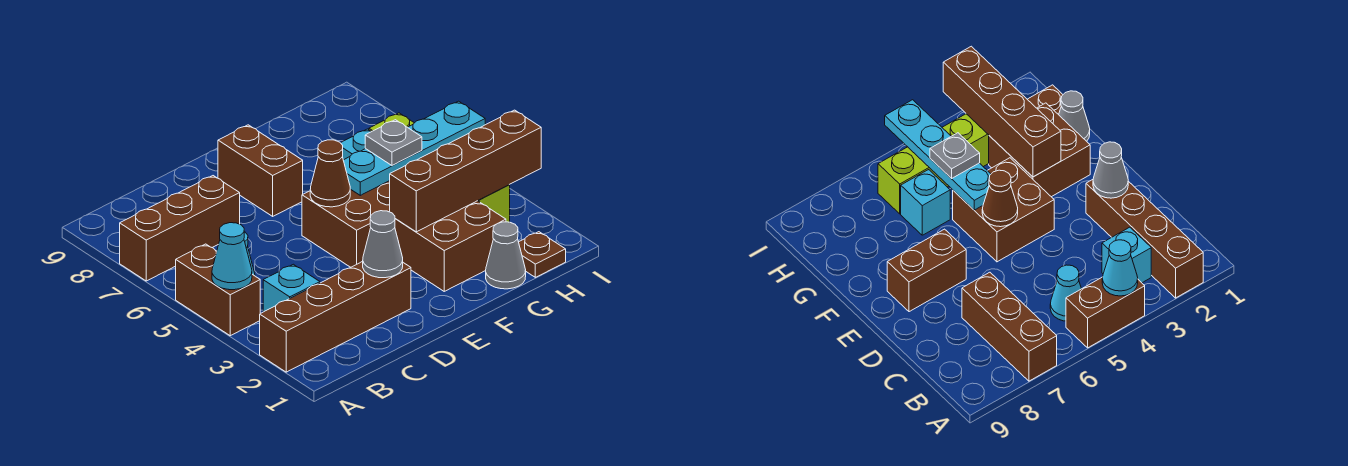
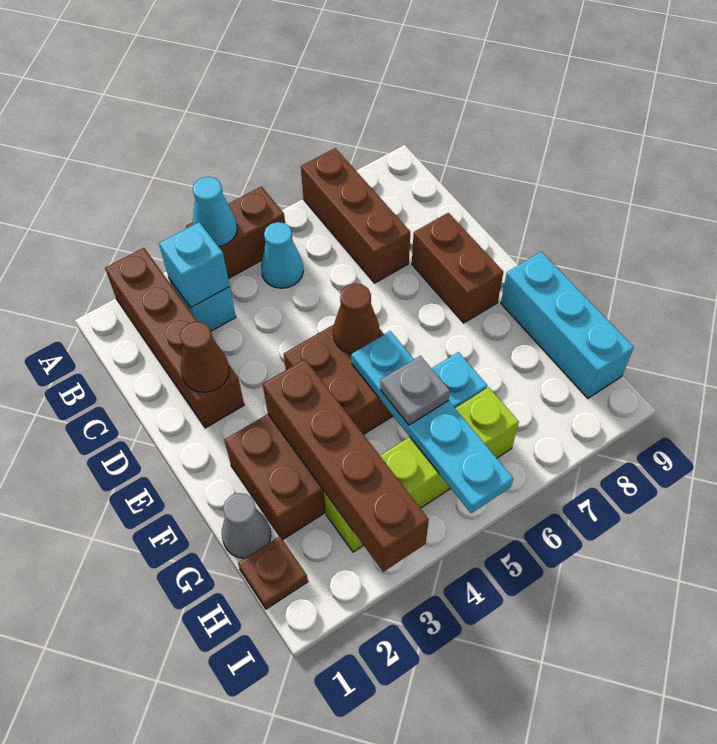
none -> cyan 1x1 brick [159,222,230,307]
grey 1x1 cone [363,211,403,278] -> brown 1x1 cone [180,322,229,392]
brown 1x2 brick [218,125,303,216] -> brown 1x2 brick turned to [412,213,503,323]
none -> cyan 1x3 brick [501,252,634,398]

